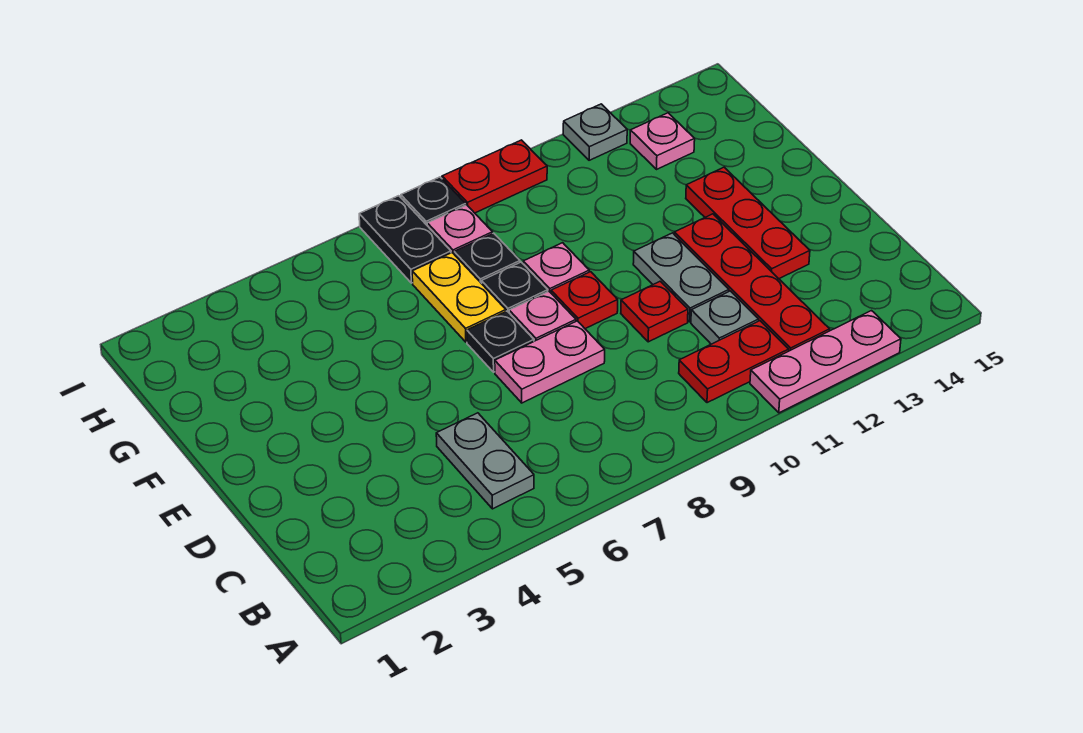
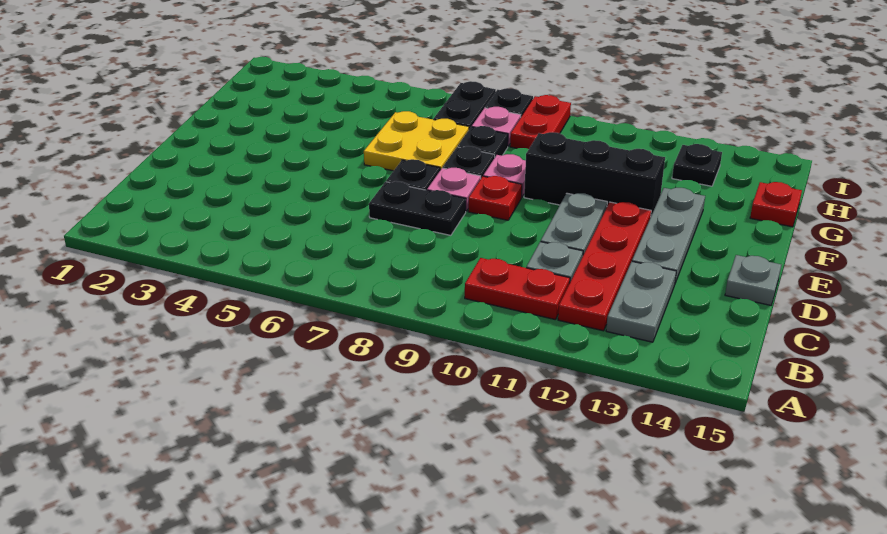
pink 1x3 plate [750,311,901,413] -> none
grey 1x2 plate [436,413,534,509] -> grey 1x2 plate moved to [606,262,676,342]
pink 1x2 plate [495,321,605,403] -> black 1x2 plate [369,181,466,235]
red 1x1 plate [621,281,688,342] -> red 1x1 plate moved to [750,182,802,227]
red 1x3 plate [686,167,810,279] -> grey 1x3 plate [632,188,705,283]
yellow 1x2 plate [412,253,506,342] -> yellow 2x2 plate [364,111,469,171]
none -> black 1x3 brick [524,132,665,216]
pink 1x1 plate [630,113,695,170] -> black 1x1 plate [672,144,722,186]
red 1x2 plate [442,140,547,213] -> red 1x2 plate turned to [510,95,571,149]
grey 1x1 plate [563,104,627,160] -> grey 1x1 plate moved to [725,255,781,305]

